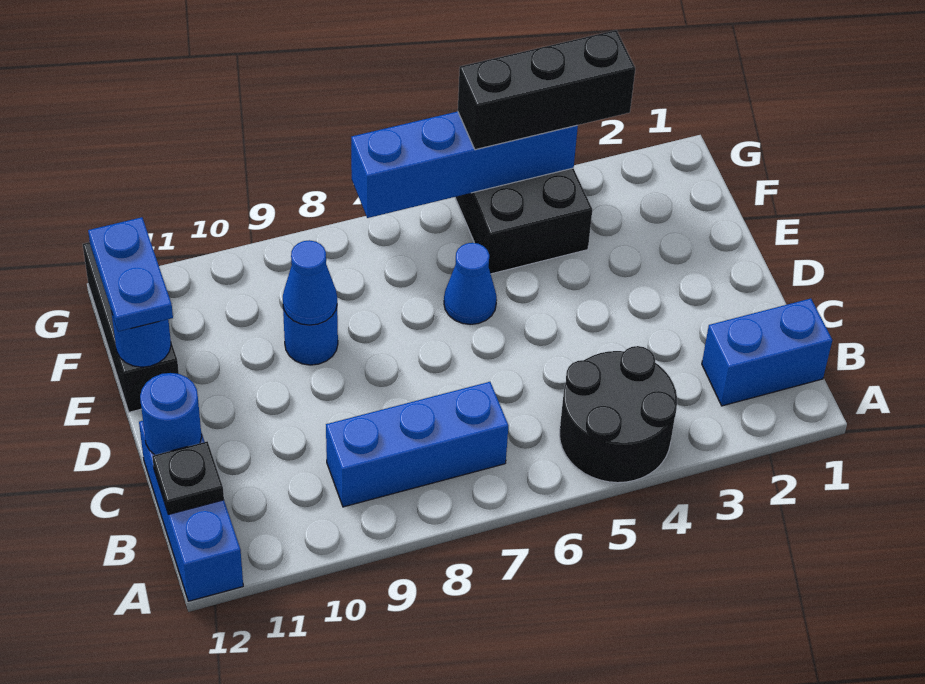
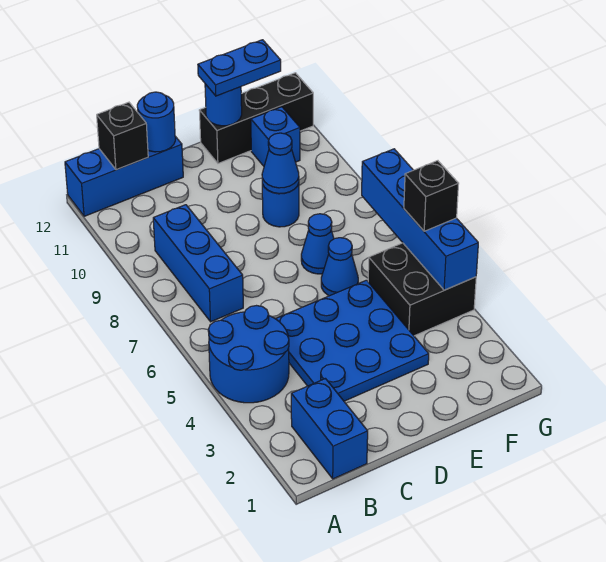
black 2x2 round brick [560,346,677,483] -> blue 2x2 round brick [208,306,289,403]
black 1x1 plate [152,441,224,514] -> black 1x1 brick [97,102,148,170]
none -> blue 3x3 plate [276,280,429,401]
none -> blue 1x1 cone [301,214,334,274]
none -> blue 1x1 brick [251,107,300,166]
black 1x3 brick [458,30,635,150] -> black 1x1 brick [404,161,459,231]

